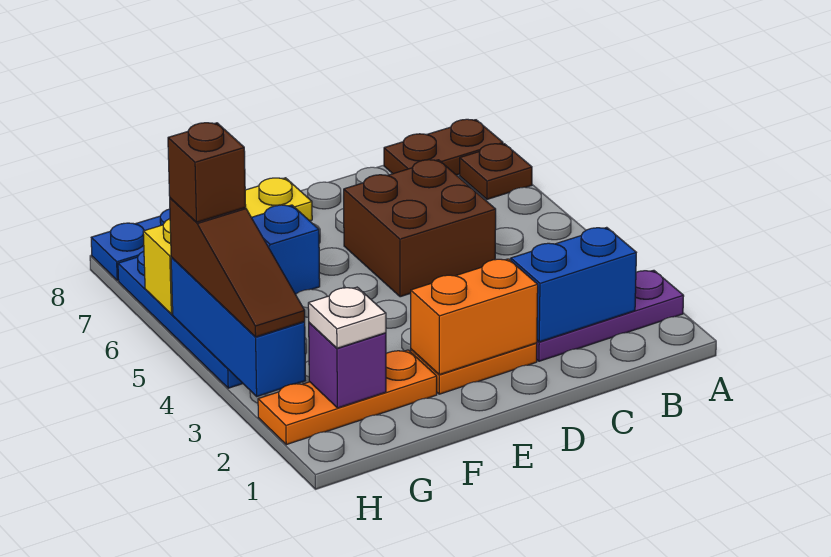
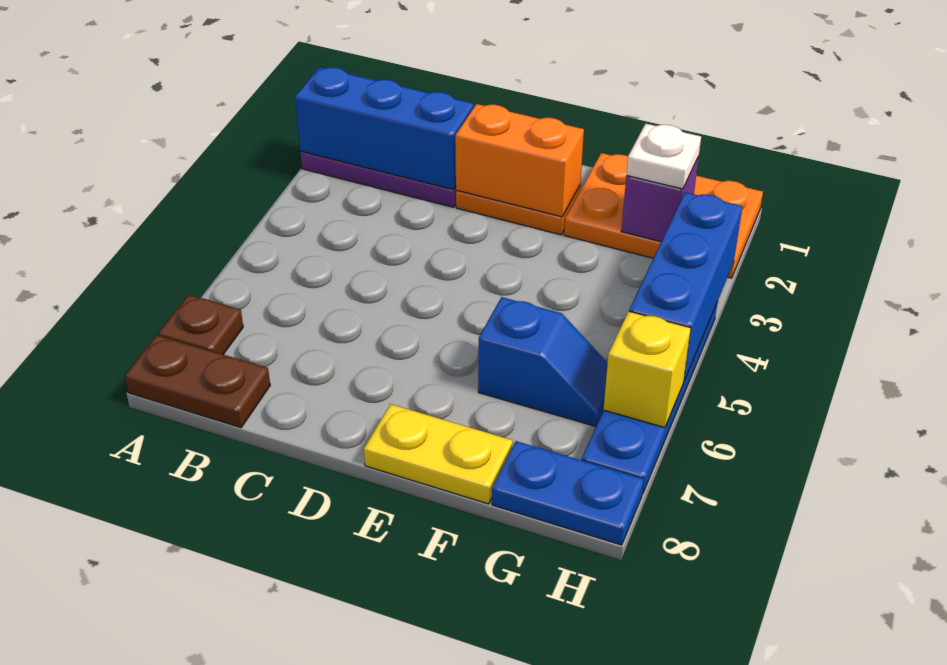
blue 1x2 brick [511,227,636,342] -> blue 1x3 brick [295,67,474,189]
brown 2x2 brick [344,160,496,297] -> none
orange 1x3 plate [258,350,437,445] -> orange 2x3 plate [564,153,763,278]
brown 1x3 slope [170,198,305,337] -> none
brown 1x1 brick [168,123,246,222] -> none

